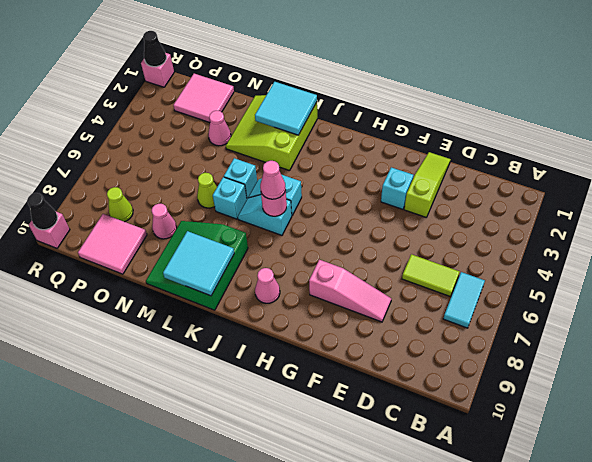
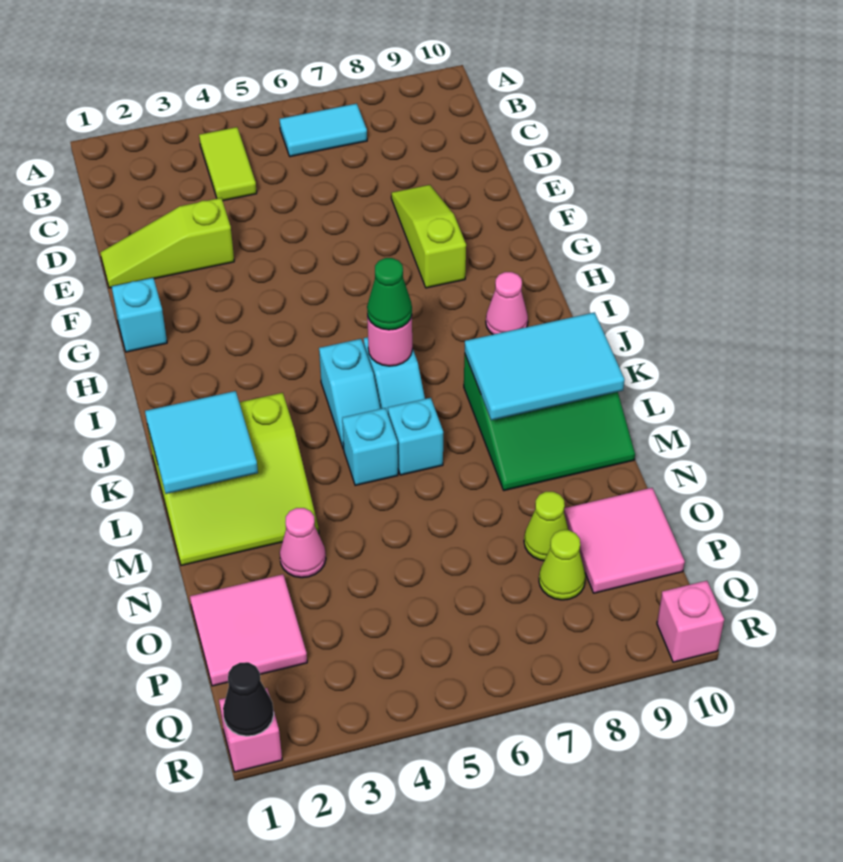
lime 1x2 tile [402,254,459,296] -> lime 1x2 tile moved to [199,127,257,201]
pink 1x3 slope [309,259,391,322] -> lime 1x3 slope [391,185,466,288]
cyan 1x1 brick [381,167,413,209] -> cyan 1x1 brick moved to [112,278,167,352]
pink 1x1 cone [260,161,286,199] -> green 1x1 cone [367,258,412,330]
cyan 2x2 tile [163,231,234,296] -> cyan 2x3 tile [465,312,625,420]
lime 1x1 cone [197,173,217,208] -> lime 1x1 cone moved to [524,492,568,561]
pink 1x1 cone [152,204,177,239] -> none
black 1x1 cone [27,193,58,230] -> none

